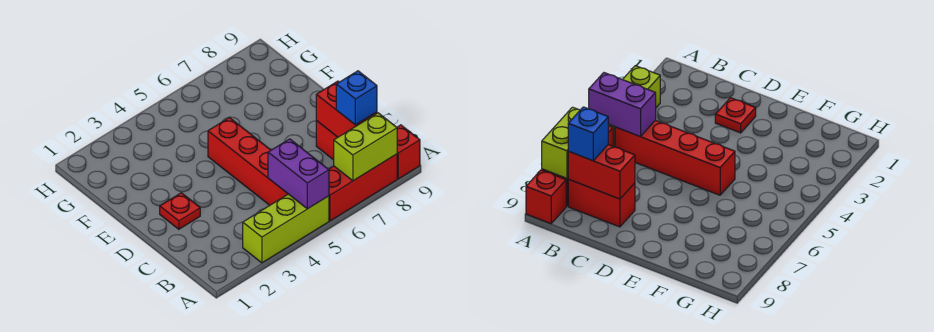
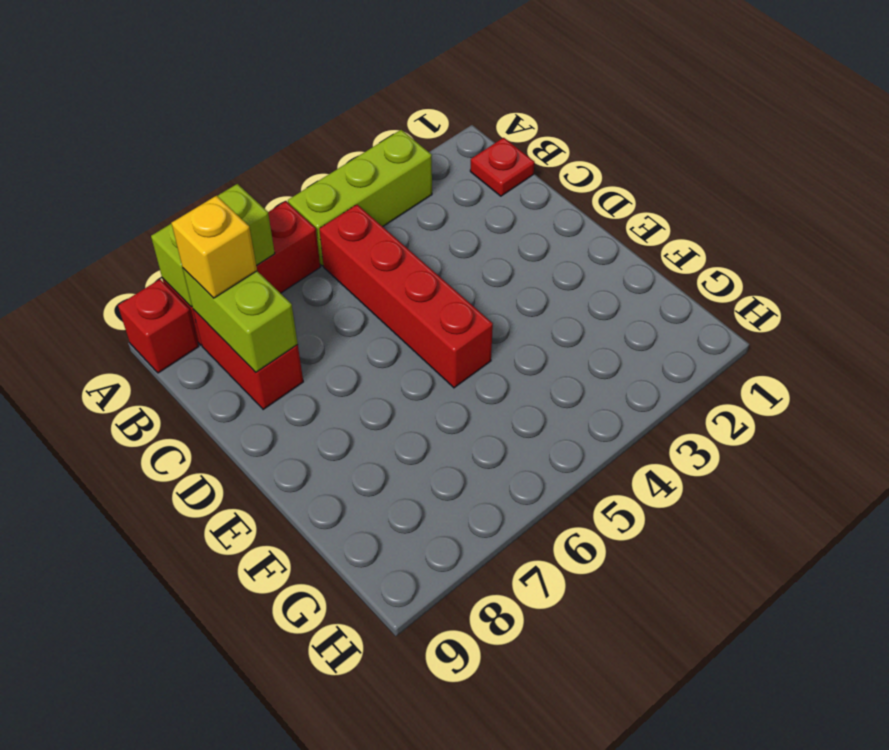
purple 1x2 brick [268,139,329,209] -> none
red 1x2 brick [316,81,377,137] -> lime 1x2 brick [183,268,298,372]
blue 1x1 brick [336,71,377,125] -> yellow 1x1 brick [171,196,257,298]
red 1x1 plate [160,193,200,229] -> red 1x1 plate moved to [470,138,534,196]

